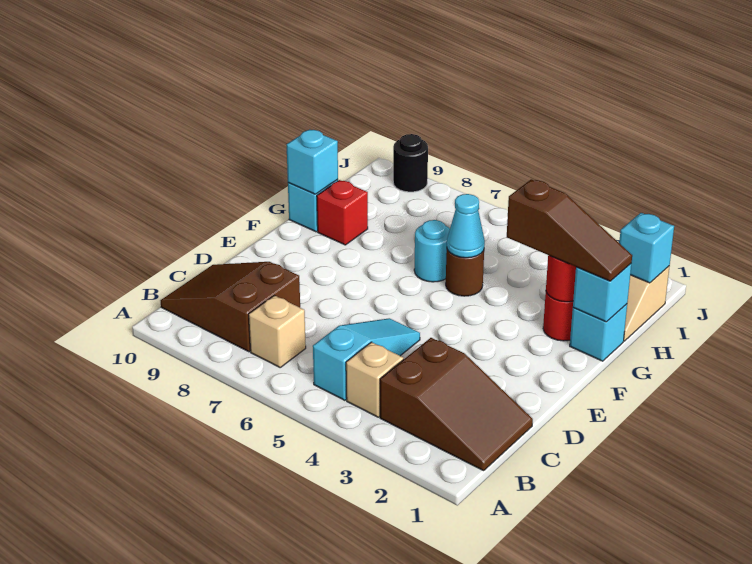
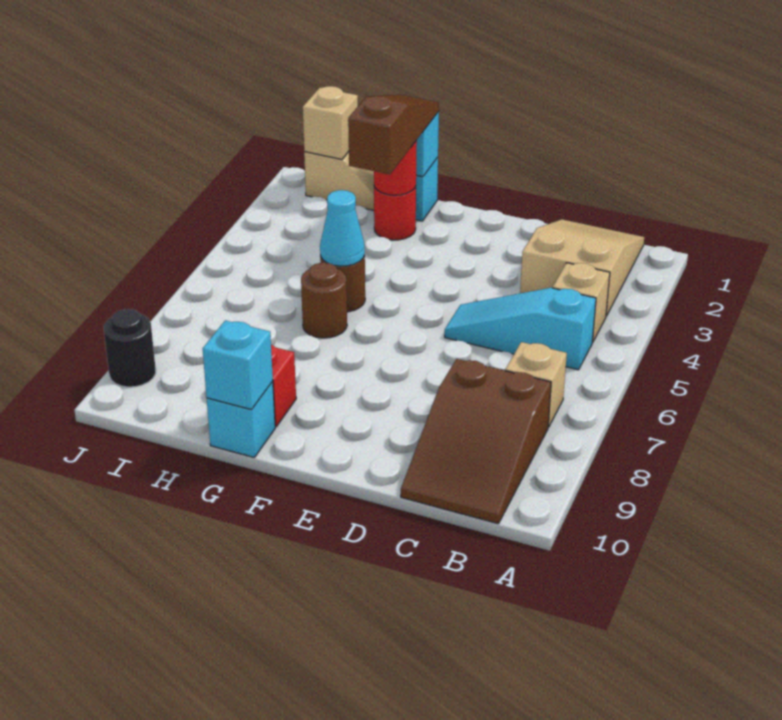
brown 2x3 slope [380,338,533,471] -> tan 2x3 slope [520,219,644,316]
cyan 1x1 round brick [414,220,450,282] -> brown 1x1 round brick [301,263,347,338]
cyan 1x1 brick [619,213,674,283] -> tan 1x1 brick [303,86,358,159]

